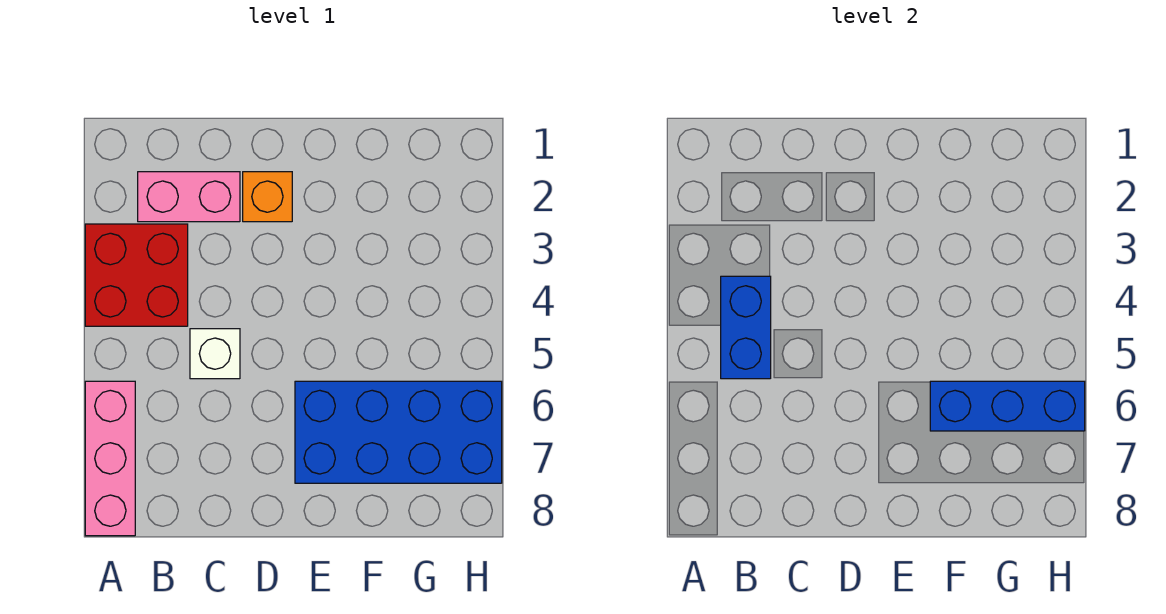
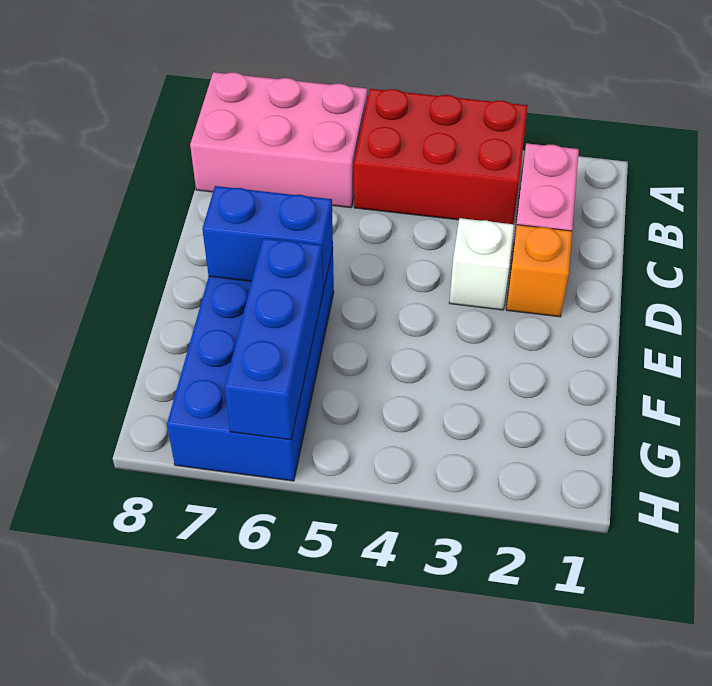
red 2x2 brick [85,224,188,326] -> red 2x3 brick [354,89,528,224]
pink 1x3 brick [85,381,135,536] -> pink 2x3 brick [190,72,367,208]
blue 1x2 brick [721,276,771,379] -> blue 1x2 brick moved to [202,186,333,290]
white 1x1 brick [190,329,240,379] -> white 1x1 brick moved to [449,218,514,310]

